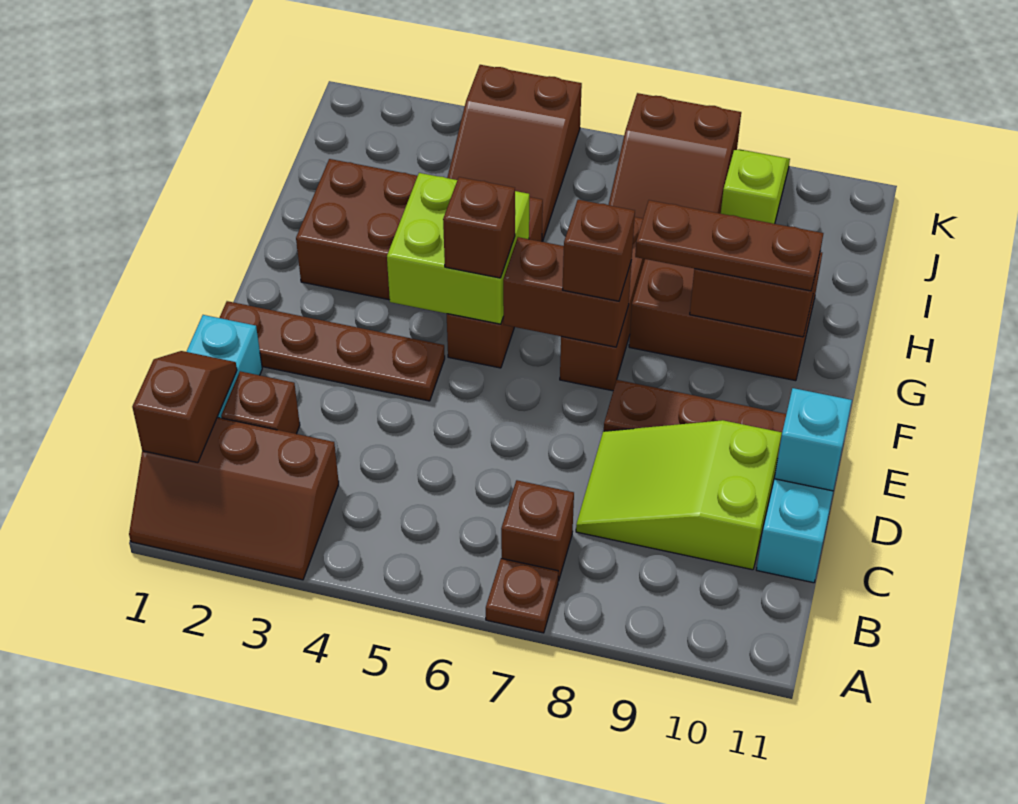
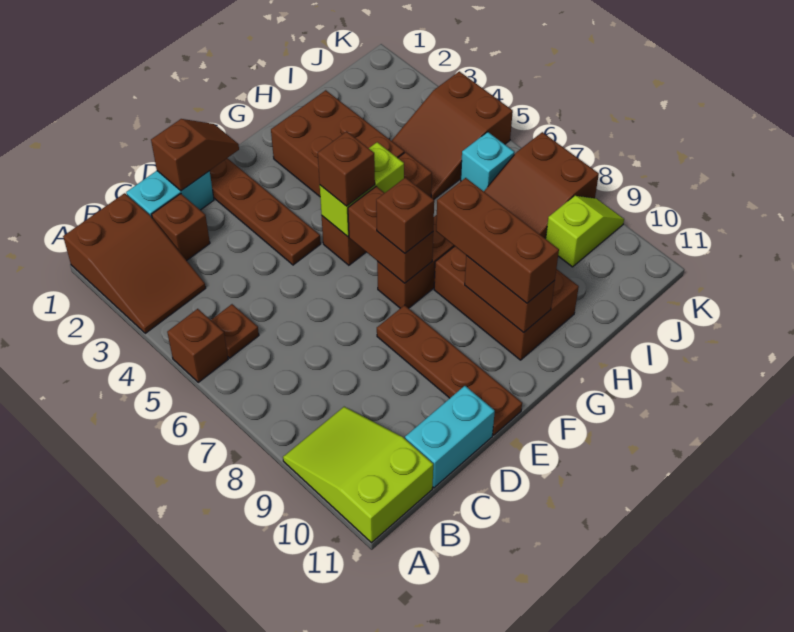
brown 2x3 slope [129,417,339,580] -> brown 2x3 slope turned to [63,193,206,333]
brown 1x1 plate [486,558,558,633] -> brown 1x1 plate moved to [211,304,259,358]
brown 1x2 slope [132,351,237,463] -> brown 1x2 slope moved to [151,119,239,191]
brown 1x1 brick [501,480,574,581] -> brown 1x1 brick moved to [167,309,228,382]
lime 2x3 slope [576,420,782,570] -> lime 2x3 slope moved to [283,407,433,543]
cyan 1x1 brick [774,388,852,491] -> cyan 1x1 brick moved to [461,132,514,191]
lime 2x2 brick [387,173,529,324] -> lime 1x2 brick [320,142,404,236]
brown 1x3 plate [635,200,823,291] -> brown 1x3 brick [436,178,559,303]

